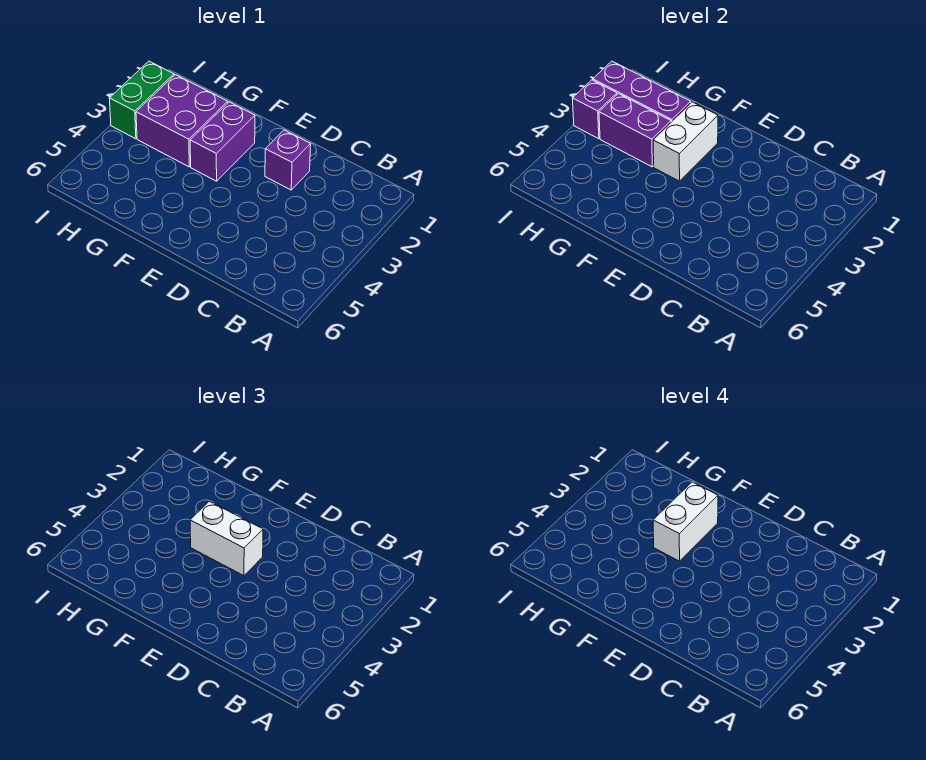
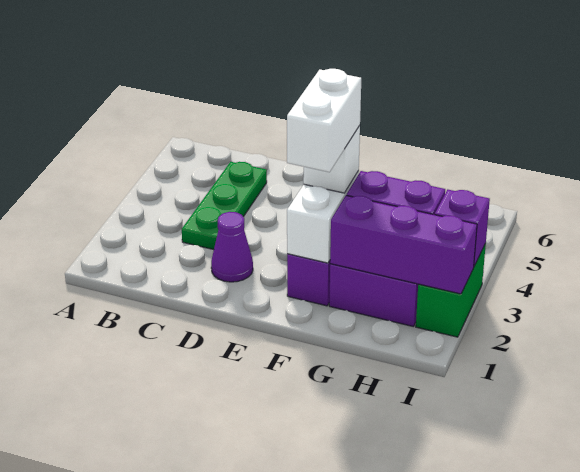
none -> green 1x3 plate [182,162,267,250]
purple 1x1 brick [265,130,311,190] -> purple 1x1 cone [211,212,253,282]
white 1x2 brick [190,501,263,576] -> white 1x1 brick [303,126,360,193]

